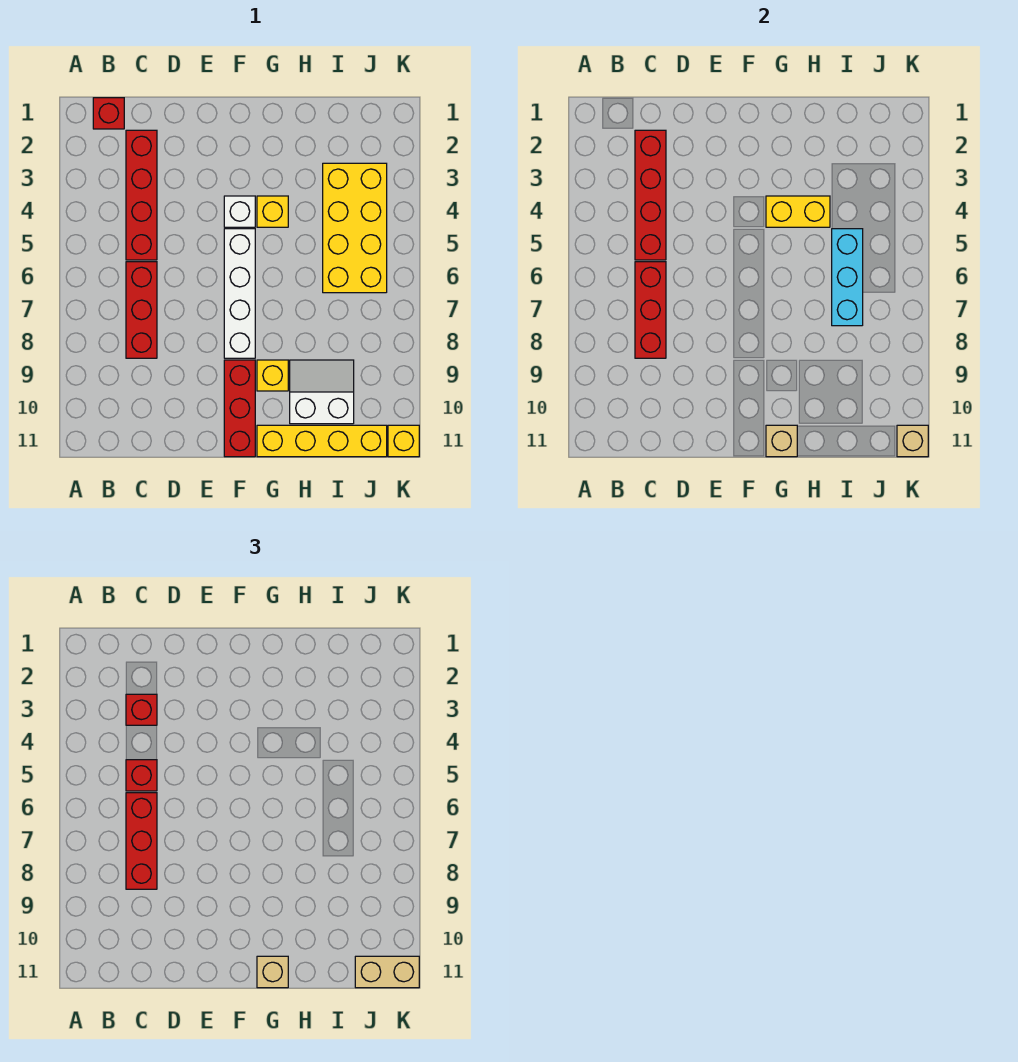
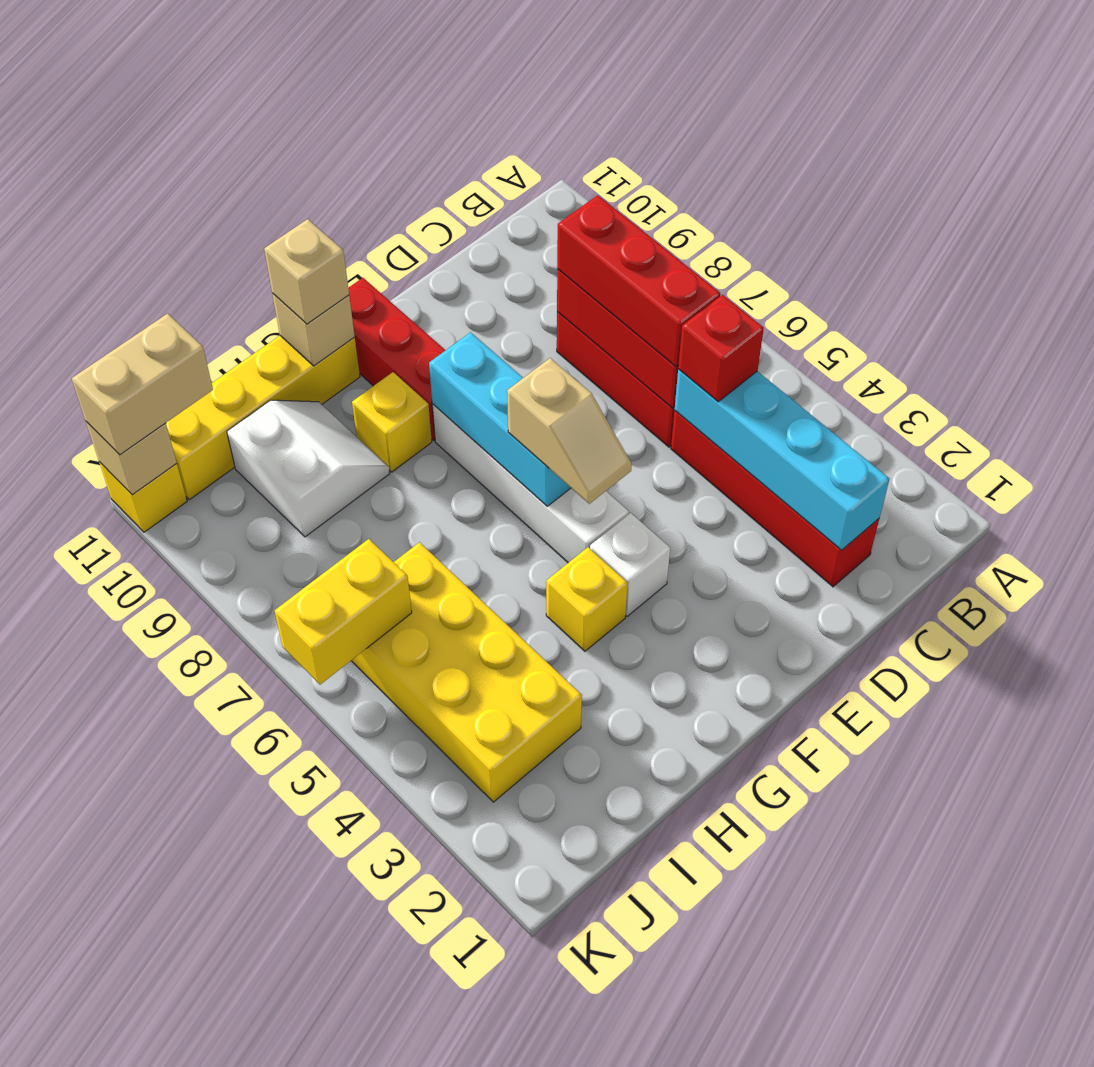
red 1x1 brick [93,98,124,129] -> none
red 1x4 brick [635,130,666,260] -> cyan 1x4 brick [675,369,889,550]
red 1x1 brick [126,694,157,725] -> none
none -> tan 1x2 slope [507,358,632,504]
yellow 1x2 brick [766,196,830,227] -> yellow 1x2 brick moved to [275,539,412,685]
white 2x2 slope [290,360,354,424] -> white 2x2 slope turned to [227,400,390,537]
cyan 1x3 brick [832,229,863,326] -> cyan 1x3 brick moved to [429,332,571,506]

